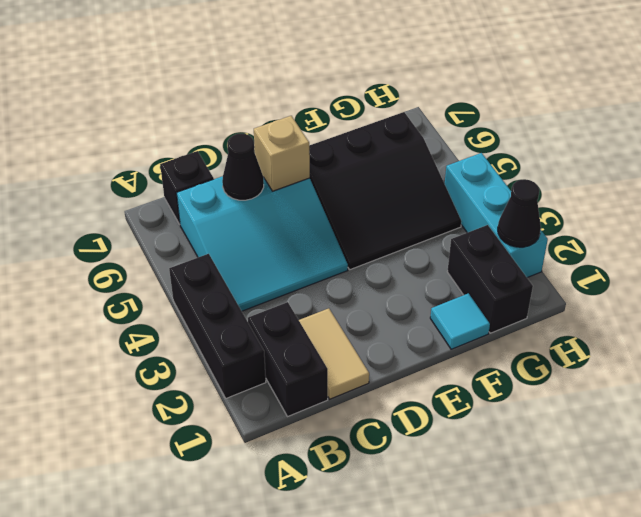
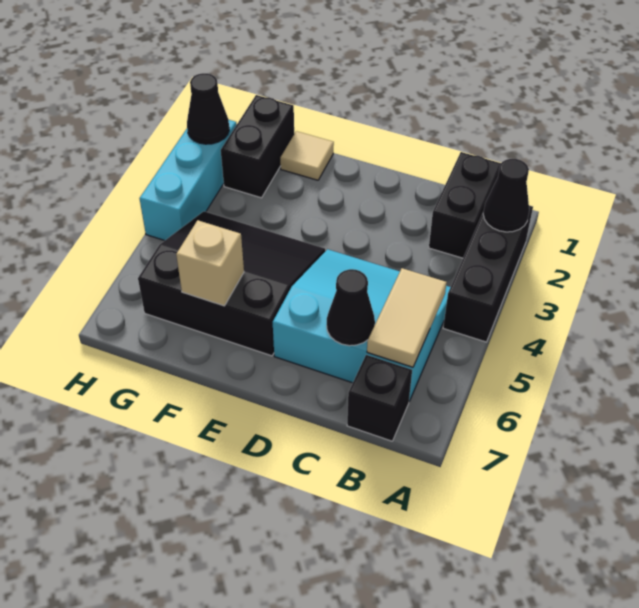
none -> black 1x1 cone [483,159,529,232]
tan 1x2 tile [299,308,369,399] -> tan 1x2 tile moved to [367,268,447,367]
tan 1x1 brick [254,116,310,191] -> tan 1x1 brick moved to [176,220,244,306]
cyan 1x1 tile [430,293,490,349] -> tan 1x1 tile [280,131,334,180]

